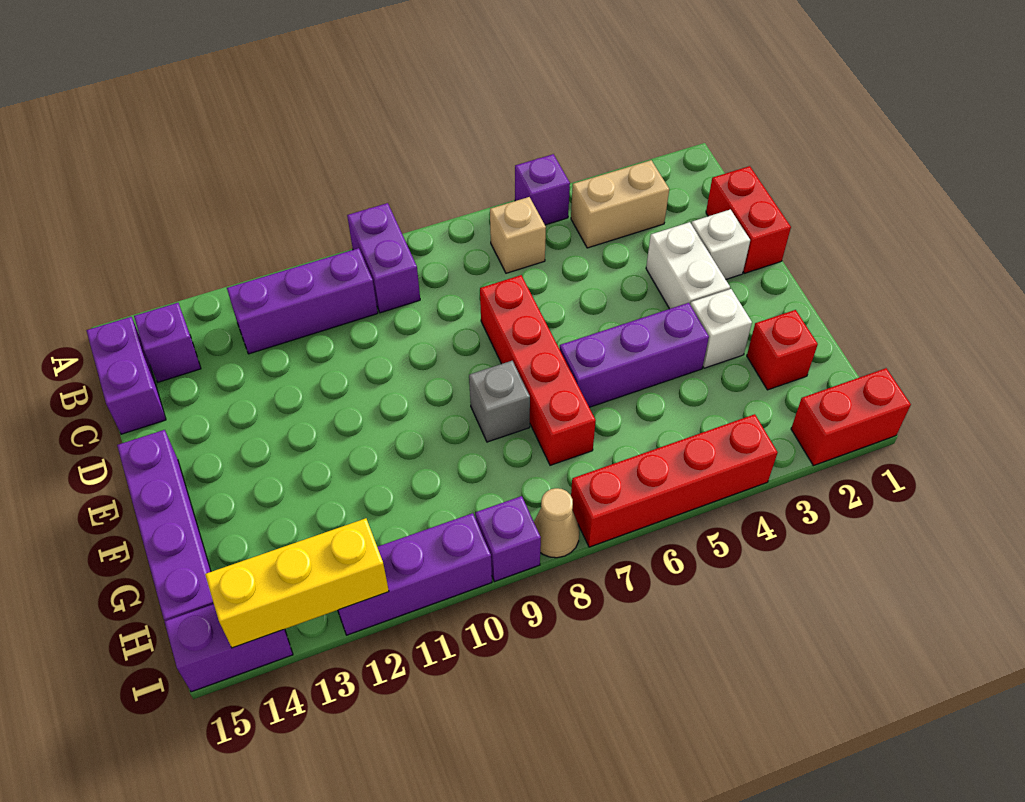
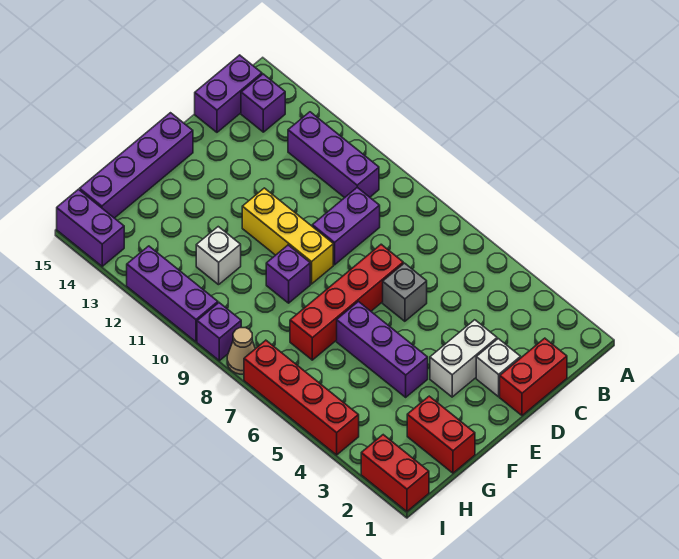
purple 1x1 brick [515,154,570,225] -> purple 1x1 brick moved to [266,245,310,303]
purple 1x2 brick [347,203,420,313] -> purple 1x2 brick moved to [312,187,380,265]
tan 1x2 brick [571,160,669,248] -> none
tan 1x1 brick [490,197,546,273] -> none
white 1x1 brick [690,289,752,368] -> white 1x1 brick moved to [196,227,241,285]
grey 1x1 brick [469,361,530,442] -> grey 1x1 brick moved to [383,263,427,321]
red 1x1 brick [747,310,818,390] -> red 1x2 brick [407,396,475,473]
yellow 1x3 brick [205,518,389,648] -> yellow 1x3 brick moved to [242,188,333,284]

